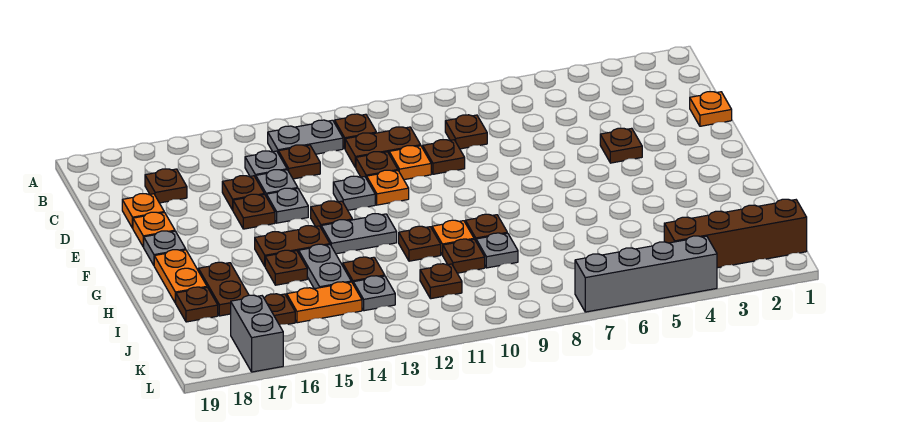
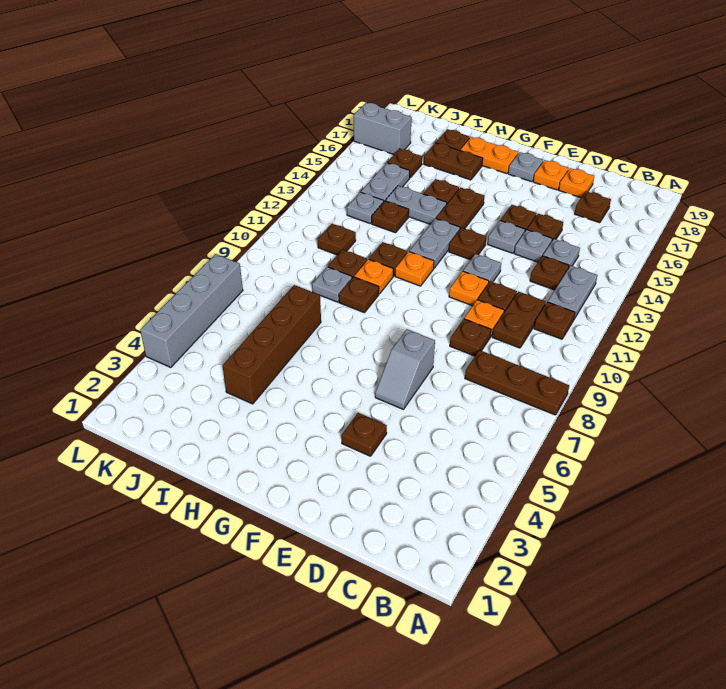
brown 1x1 plate [445,115,487,149] -> brown 1x3 plate [465,350,569,415]
orange 1x1 plate [690,92,732,126] -> orange 1x1 plate moved to [395,252,434,286]
none -> grey 1x2 slope [375,329,435,409]
orange 1x2 plate [287,282,362,323] -> grey 1x2 plate [361,163,410,201]
brown 1x4 brick [664,199,807,268] -> brown 1x4 brick moved to [223,285,321,404]

